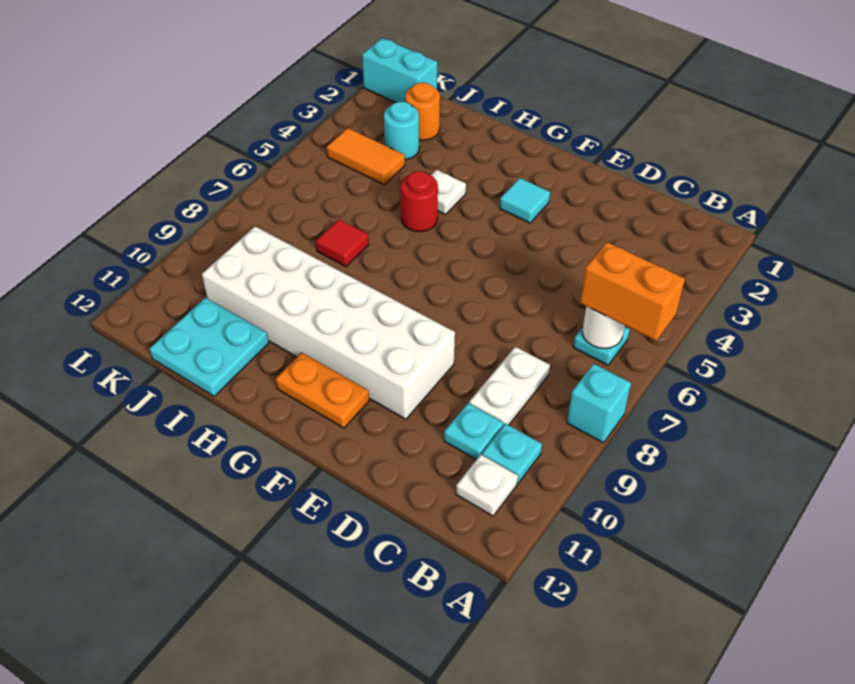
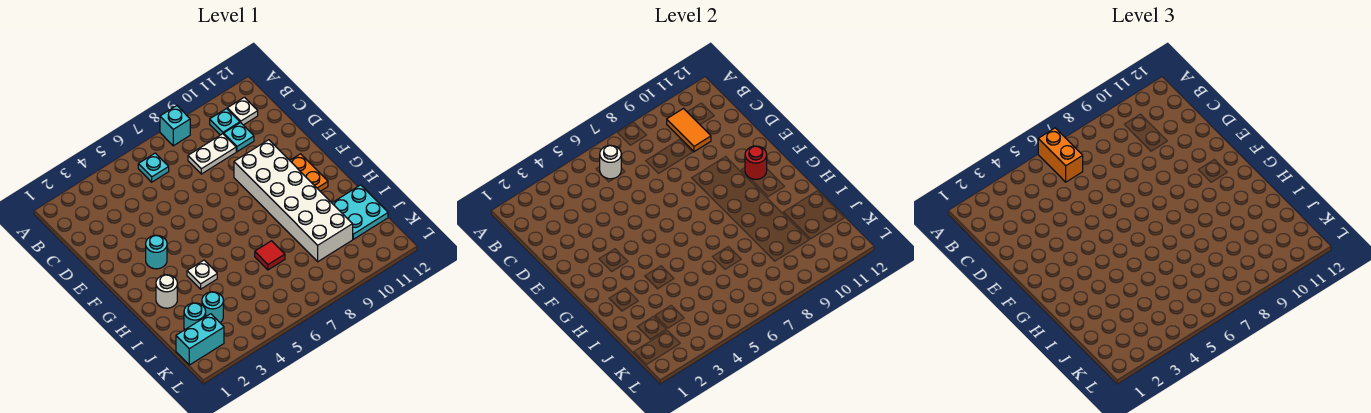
cyan 1x1 tile [500,178,550,223] -> cyan 1x1 round brick [146,235,167,269]
none -> white 1x1 round brick [156,275,177,308]
red 1x1 round brick [401,171,438,232] -> red 1x1 round brick moved to [745,146,767,179]
orange 1x1 round brick [405,82,440,140] -> cyan 1x1 round brick [184,303,206,330]
orange 1x2 tile [327,128,405,185] -> orange 1x2 tile moved to [667,109,711,152]
cyan 1x2 brick [362,38,437,102] -> cyan 1x2 brick turned to [176,314,224,365]

